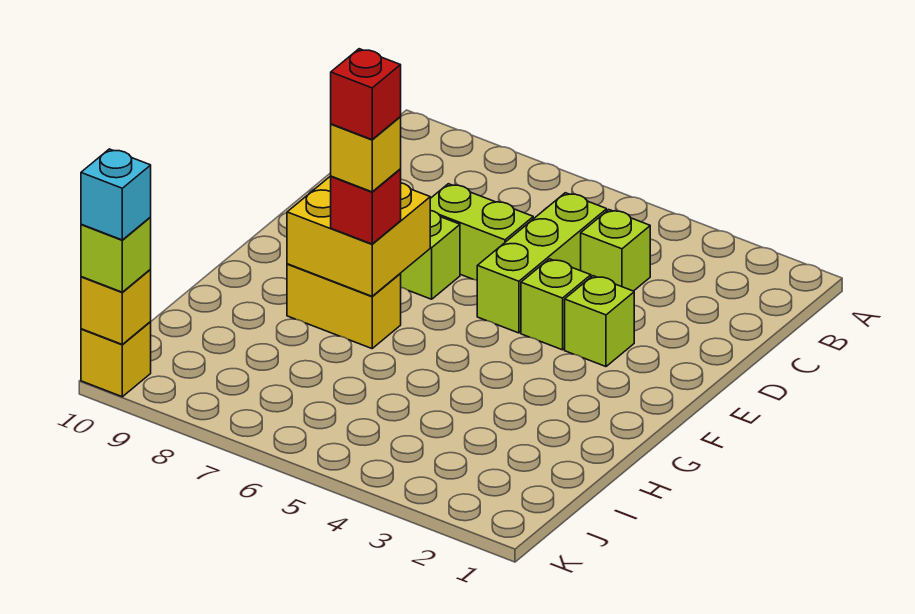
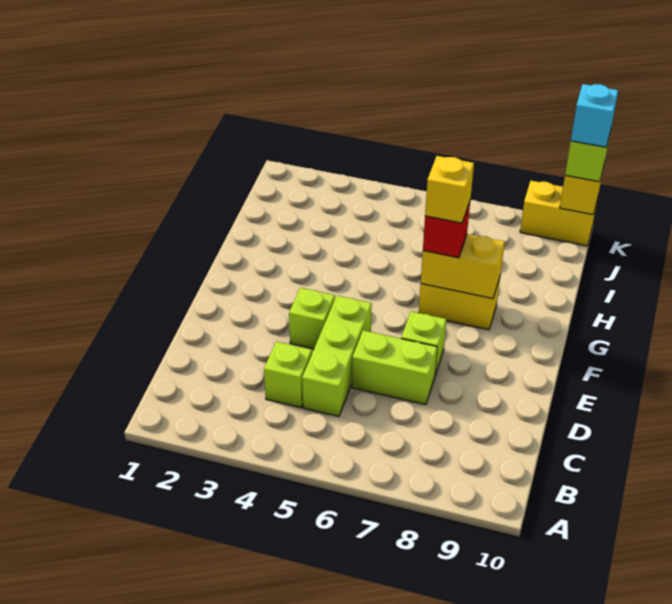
lime 1x1 brick [565,276,634,367] -> none
yellow 2x2 brick [287,176,430,296] -> yellow 1x2 brick [421,234,505,299]
red 1x1 brick [331,49,401,140] -> none
yellow 1x1 brick [81,322,151,397] -> yellow 1x2 brick [520,181,598,246]

